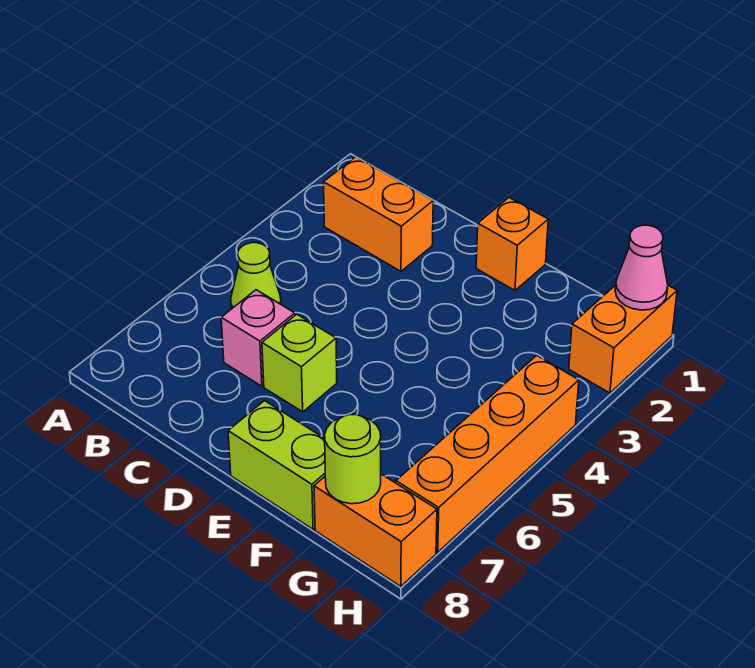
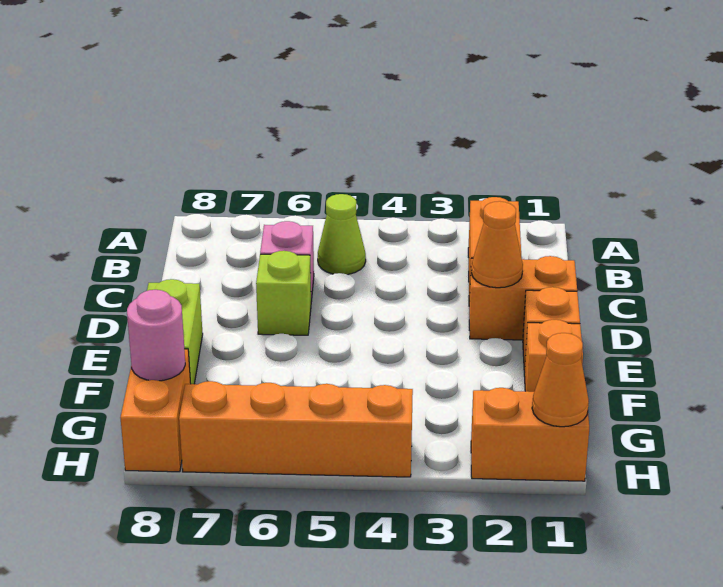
none -> orange 1x2 brick [469,256,577,340]
none -> orange 1x1 cone [471,201,523,288]
none -> orange 1x1 brick [524,320,583,392]
lime 1x1 round brick [325,415,381,504] -> pink 1x1 round brick [127,290,185,381]
pink 1x1 cone [615,225,668,310] -> orange 1x1 cone [532,333,589,427]

